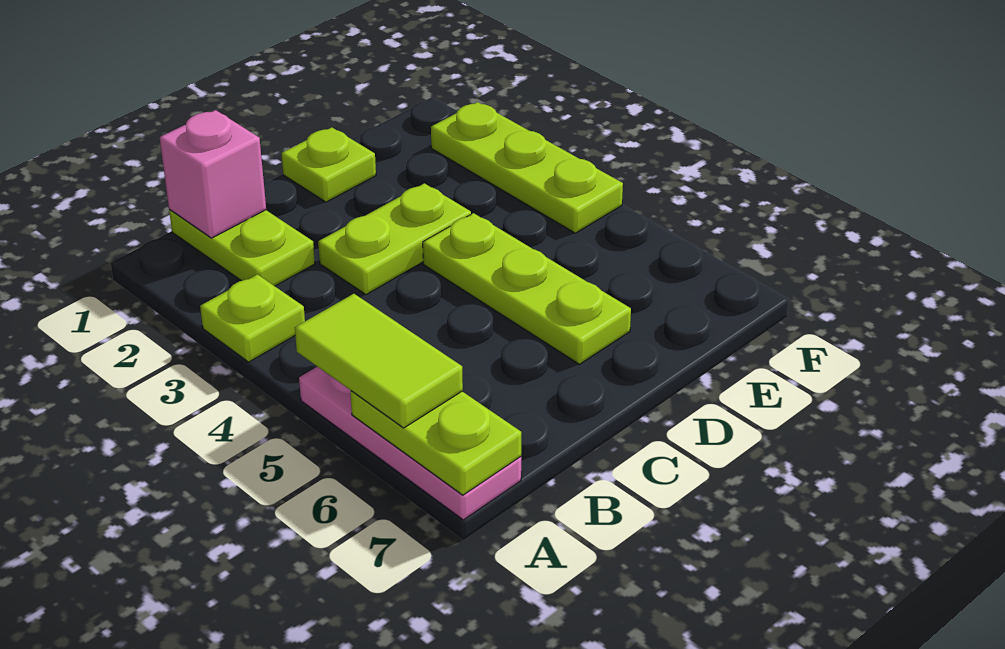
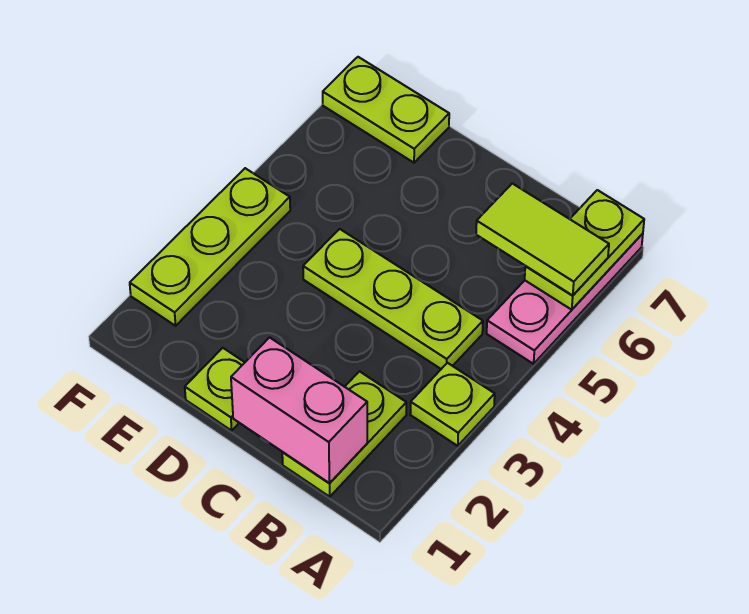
lime 1x2 tile [295,294,463,428] -> lime 1x2 tile turned to [476,183,609,296]
pink 1x1 brick [160,110,266,238] -> pink 1x2 brick [231,337,367,483]
lime 1x2 plate [318,183,471,295] -> lime 1x2 plate moved to [323,57,449,163]
lime 1x3 plate [423,213,631,364] -> lime 1x3 plate turned to [303,229,483,369]

